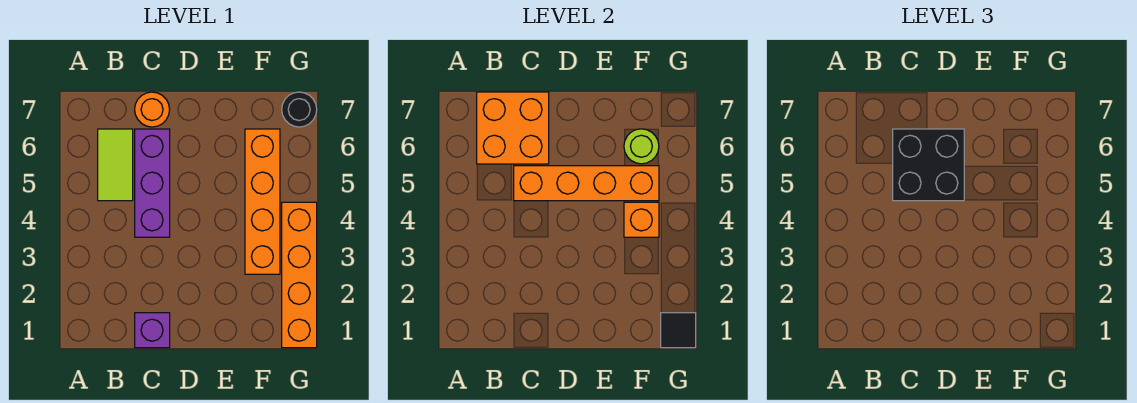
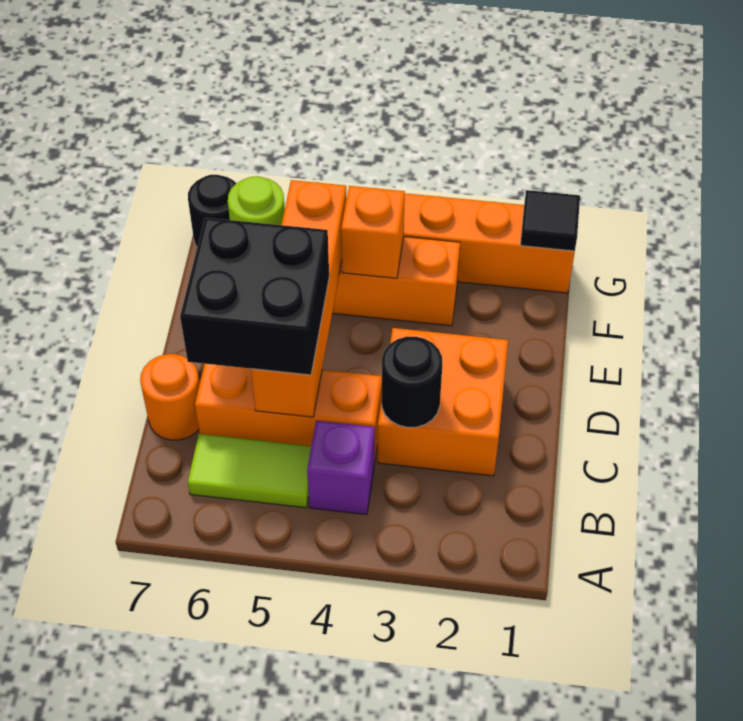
orange 2x2 brick [477,92,549,164] -> orange 2x2 brick moved to [378,328,508,476]
purple 1x1 brick [135,313,170,348] -> purple 1x1 brick moved to [307,420,375,515]
none -> black 1x1 round brick [382,337,442,427]
purple 1x3 brick [135,129,170,237] -> orange 1x3 brick [195,364,382,463]

